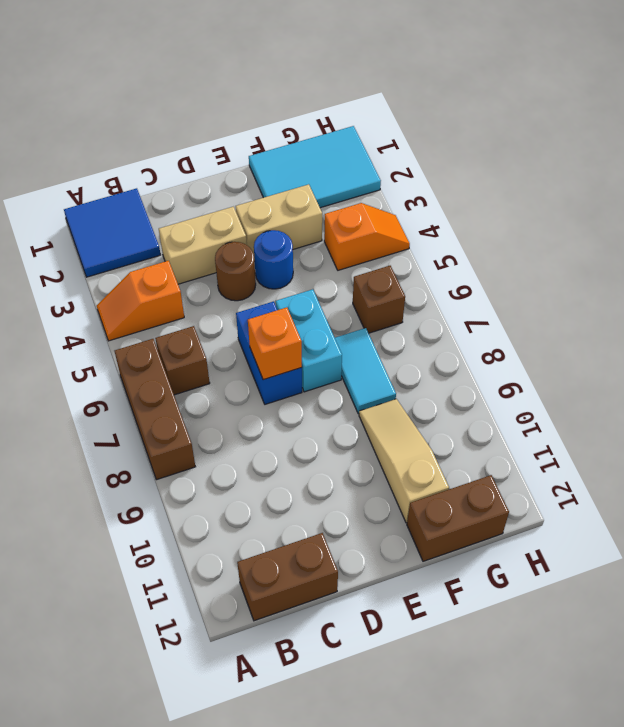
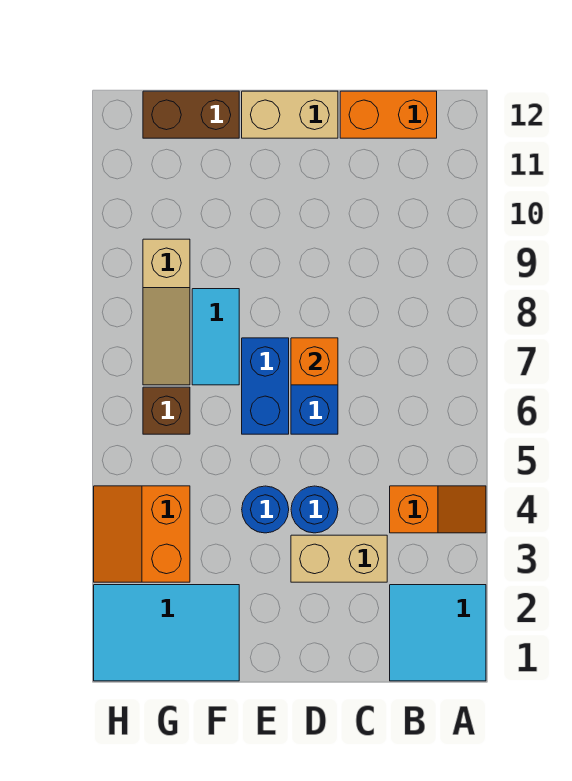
blue 2x2 tile [64,188,161,277] -> cyan 2x2 tile [390,585,486,681]
brown 1x3 brick [115,339,195,480] -> none
brown 1x1 brick [155,326,210,395] -> none
brown 1x2 brick [237,533,338,621] -> orange 1x2 brick [340,91,437,138]
brown 1x1 round brick [215,242,256,301] -> blue 1x1 round brick [291,486,338,533]
tan 1x2 brick [236,184,322,261] -> tan 1x2 brick moved to [242,91,338,138]
cyan 1x2 brick [276,289,342,392] -> blue 1x2 brick [242,338,289,434]
tan 1x3 slope [359,399,449,523] -> tan 1x3 slope moved to [143,239,190,385]
orange 1x2 slope [324,203,410,270] -> orange 2x2 slope [94,486,190,582]

